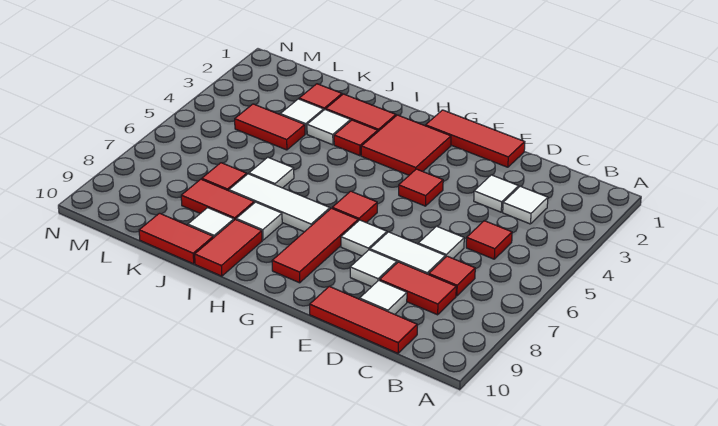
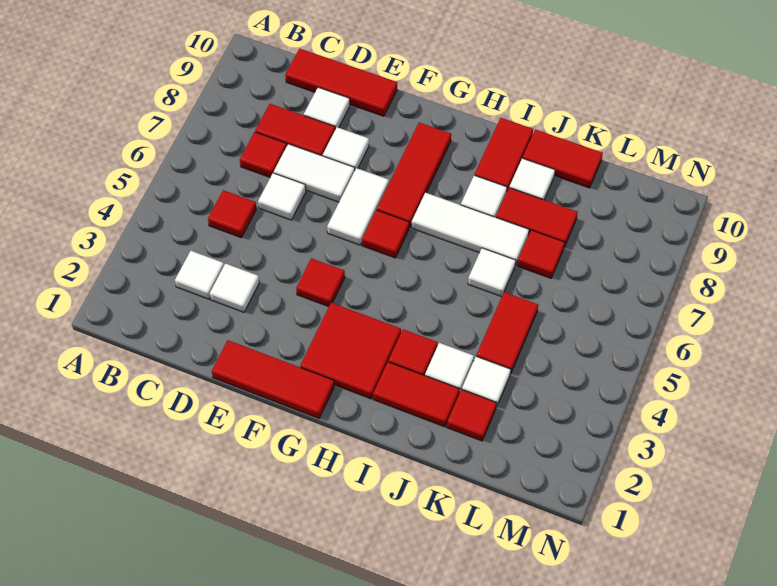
white 1x1 tile [341,220,387,256] -> white 1x2 tile [327,168,389,245]
red 1x2 tile [235,104,305,150] -> red 1x2 tile turned to [476,292,538,374]

